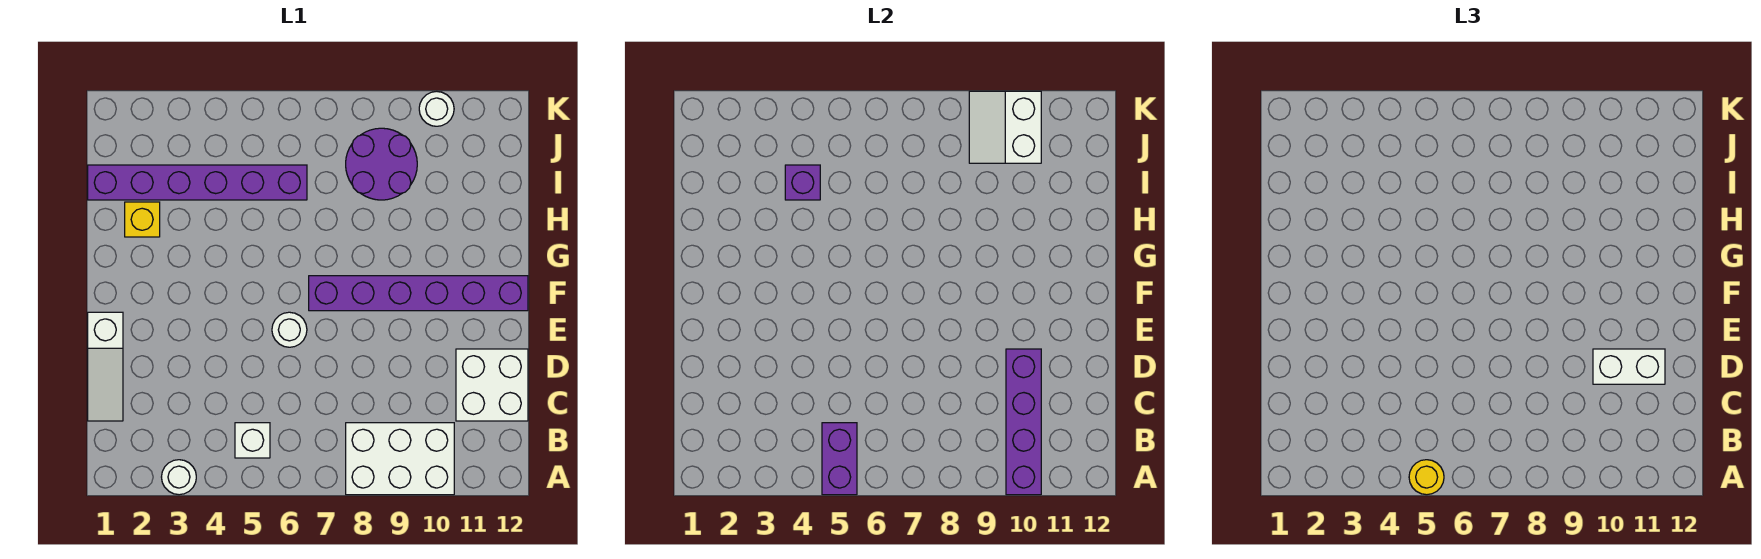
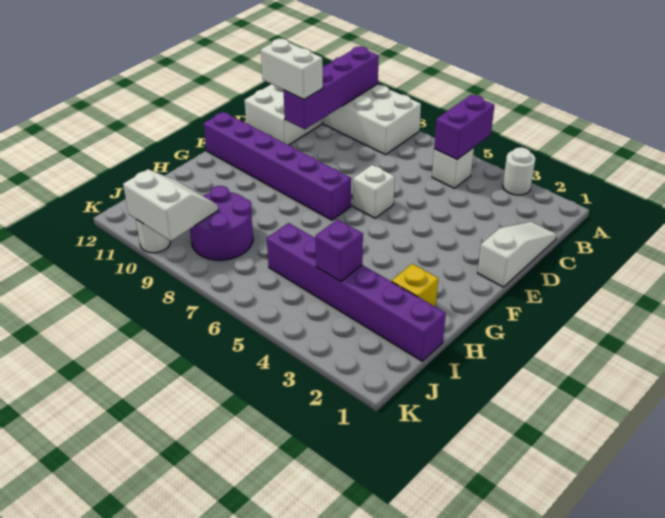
yellow 1x1 round brick [1409,460,1444,495] -> none
white 1x1 round brick [272,312,307,347] -> white 1x1 brick [353,165,395,218]
white 2x2 slope [969,91,1041,163] -> white 2x2 slope turned to [123,169,218,241]

